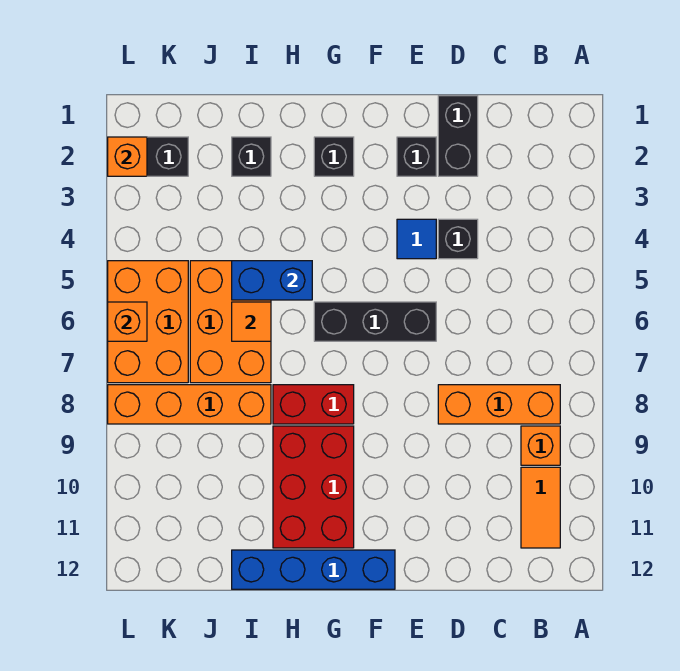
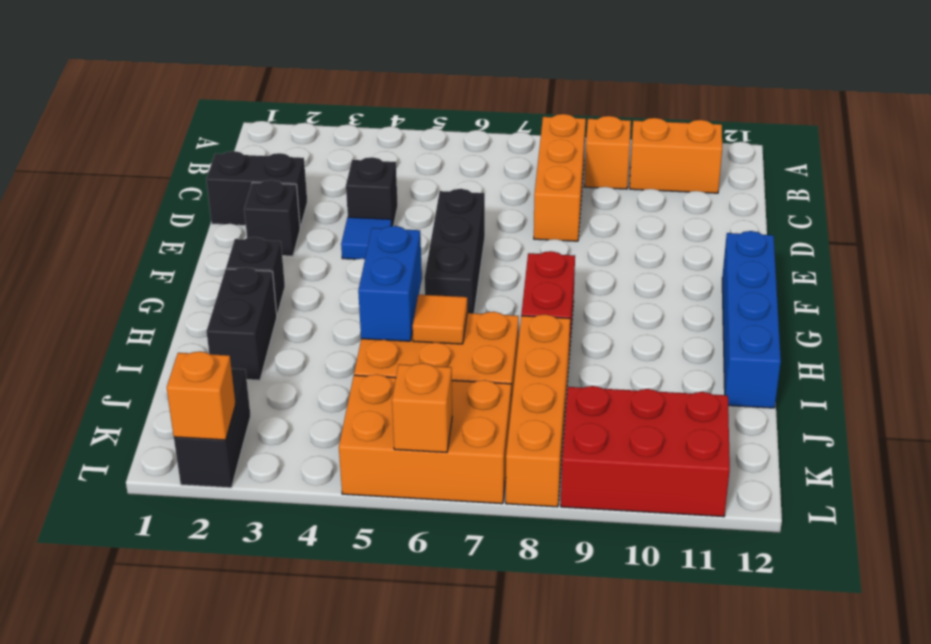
orange 1x2 tile [521,467,560,548] -> orange 1x2 brick [630,118,722,193]
red 2x3 brick [273,426,354,548] -> red 2x3 brick moved to [561,386,730,517]
black 1x1 brick [232,137,271,176] -> black 1x2 brick [207,267,277,380]

